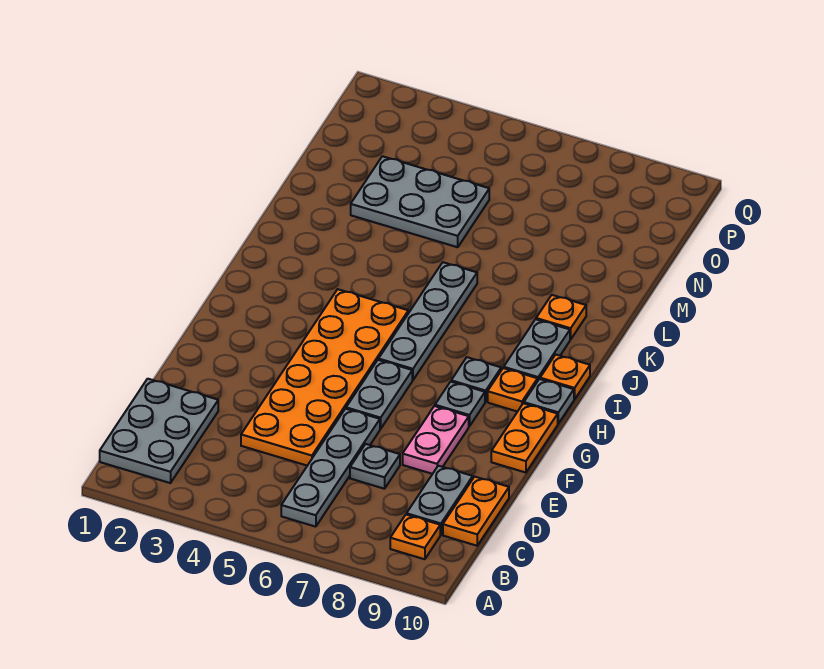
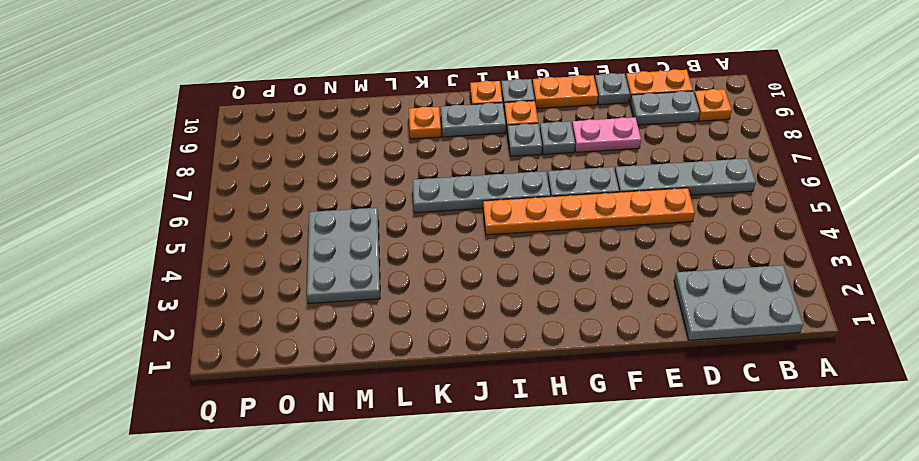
orange 2x6 plate [241,289,408,466] -> orange 1x6 plate [483,188,695,235]
grey 1x1 plate [350,444,400,489] -> grey 1x1 plate moved to [595,73,630,105]

